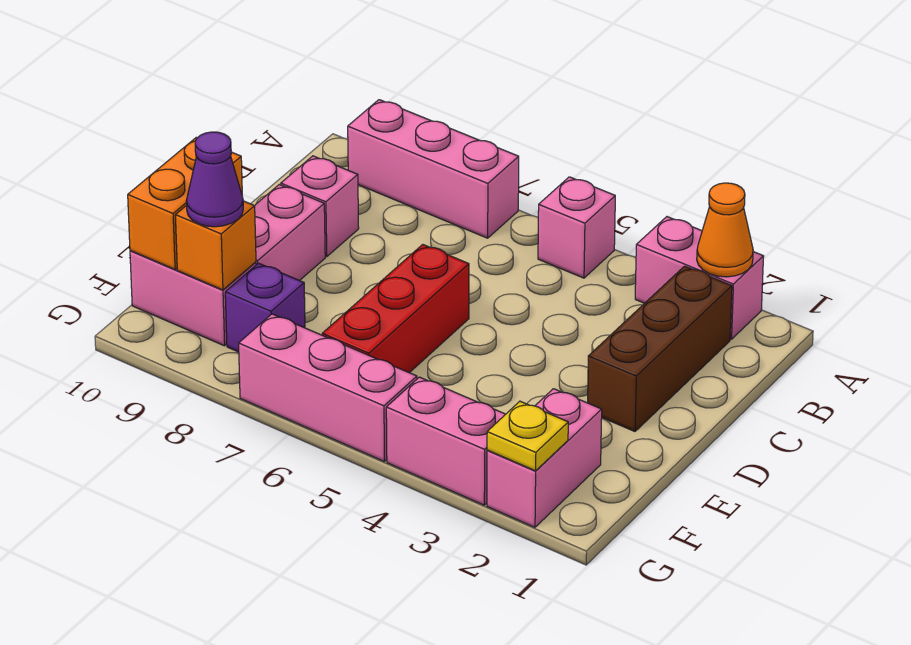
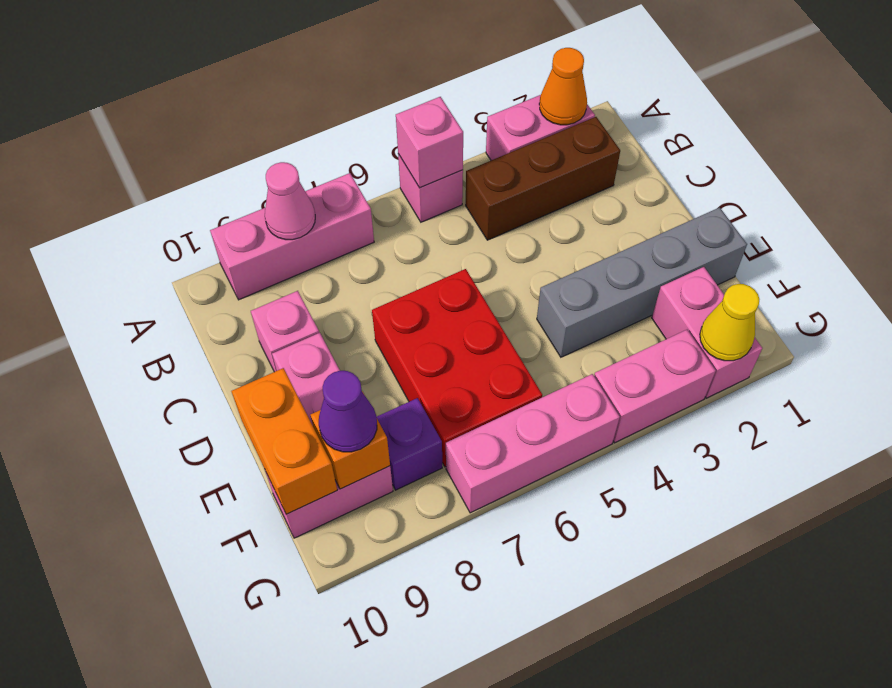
none -> pink 1x1 brick [396,97,463,188]
none -> pink 1x1 cone [265,162,315,240]
brown 1x3 brick [588,266,732,431] -> brown 1x3 brick turned to [466,117,620,240]
red 1x3 brick [322,245,469,373] -> red 2x3 brick [372,269,542,467]
none -> grey 1x4 brick [537,207,747,357]
yellow 1x1 plate [487,401,568,471] -> yellow 1x1 cone [700,284,759,361]

